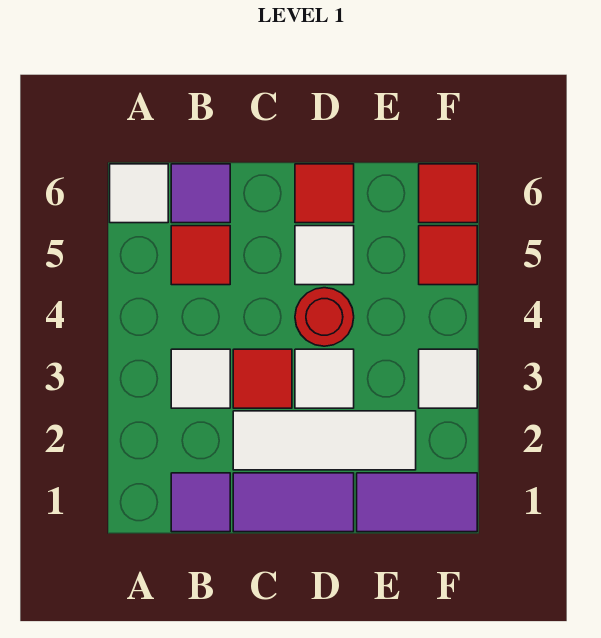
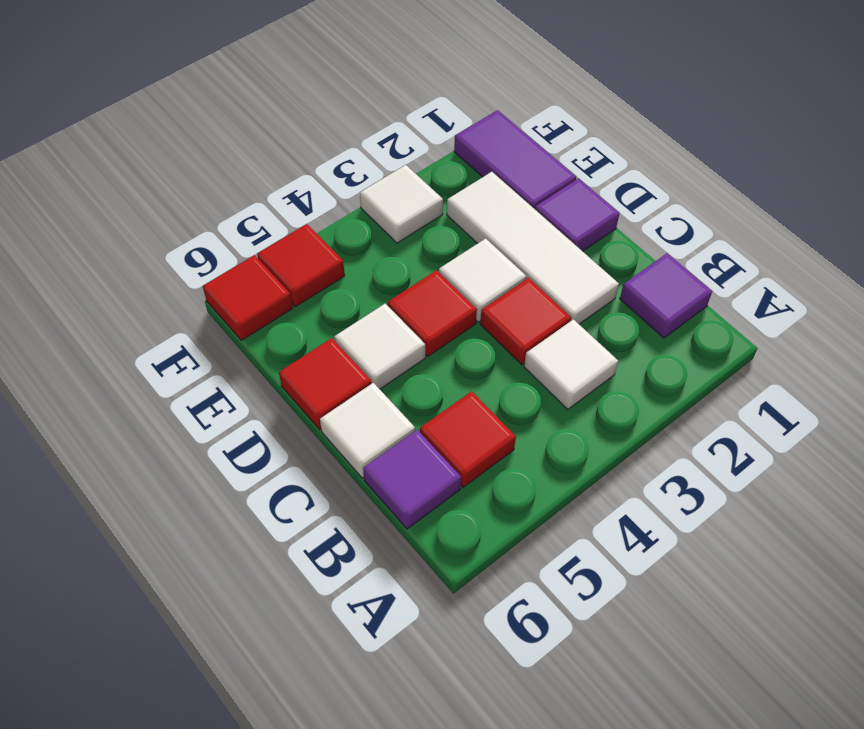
white 1x1 tile [110,164,168,223] -> white 1x1 tile moved to [320,383,415,478]
purple 1x2 tile [233,473,354,532] -> purple 1x1 tile [535,179,620,251]
red 1x1 round brick [295,288,354,346] -> red 1x1 tile [388,270,477,356]

